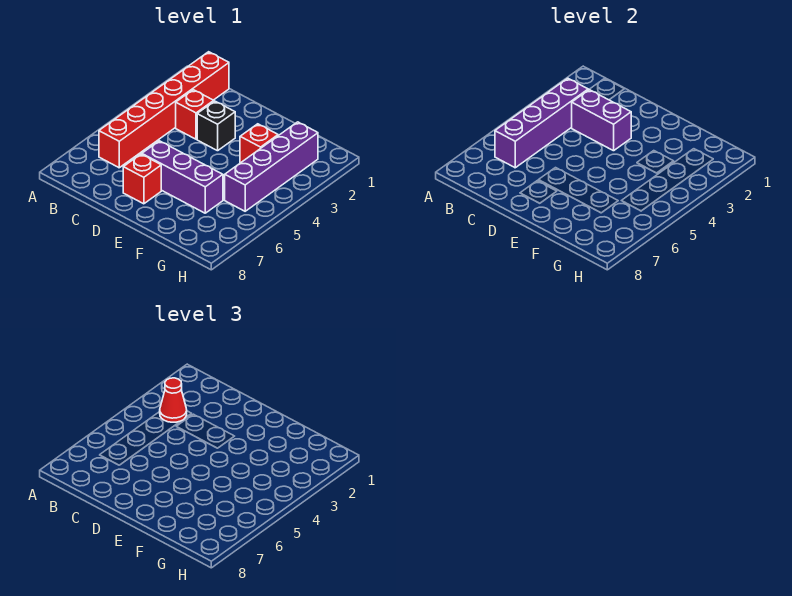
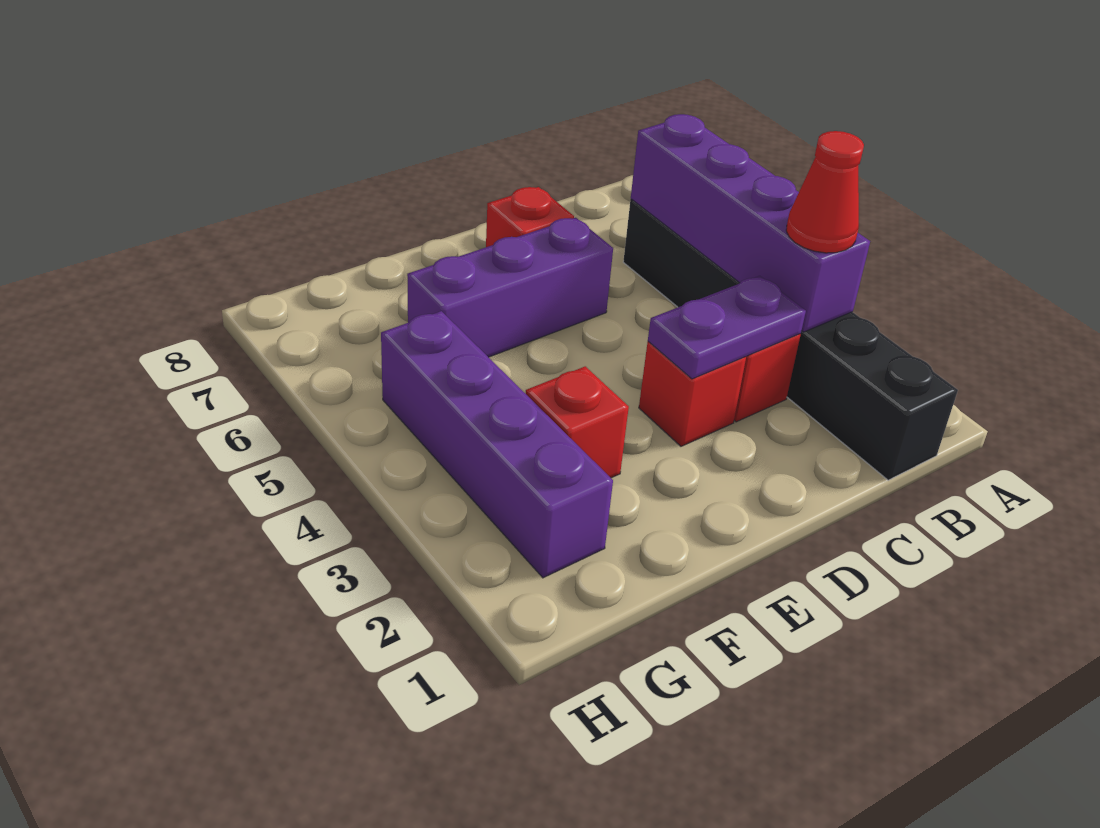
red 1x6 brick [99,52,229,168] -> black 1x6 brick [623,199,958,480]
purple 1x2 brick [572,90,631,151] -> purple 1x2 plate [648,276,806,379]
black 1x1 brick [197,101,235,151] -> red 1x1 brick [639,342,746,446]

